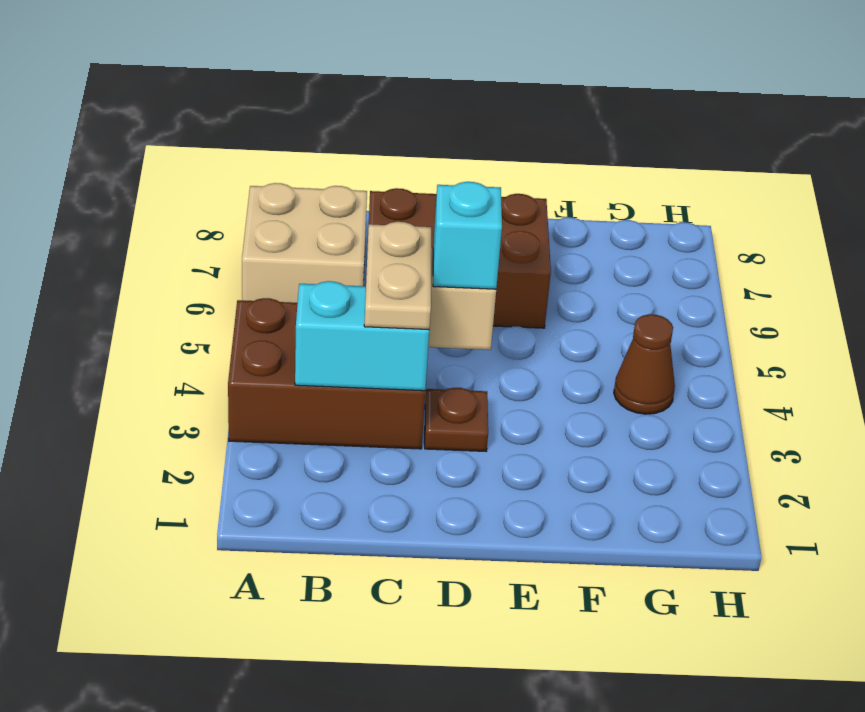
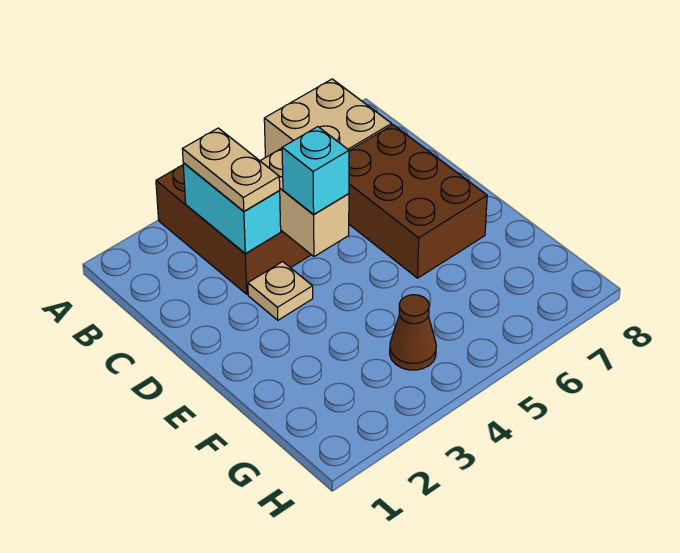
tan 1x2 plate [364,222,431,329] -> tan 1x2 plate turned to [182,128,280,211]
brown 1x1 plate [425,388,488,451] -> tan 1x1 plate [248,262,313,320]

